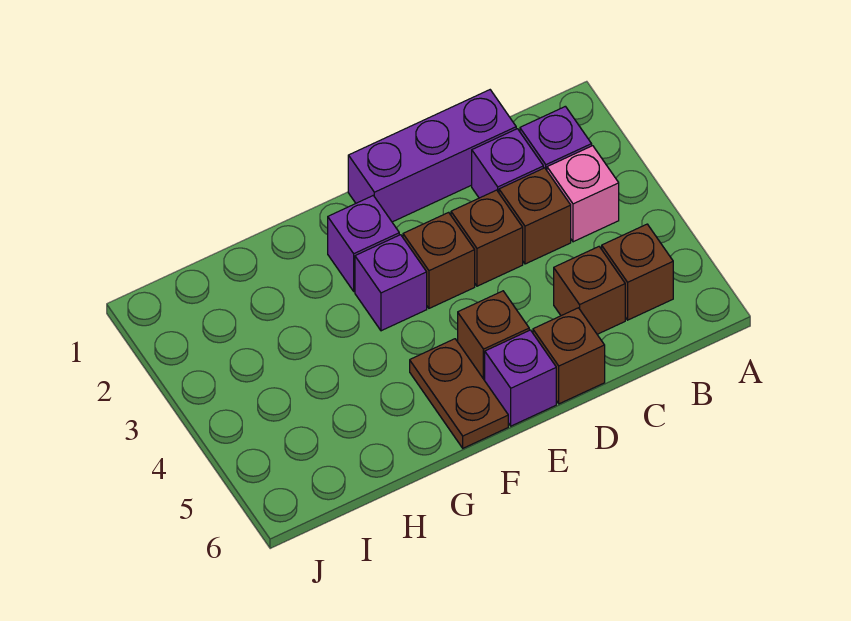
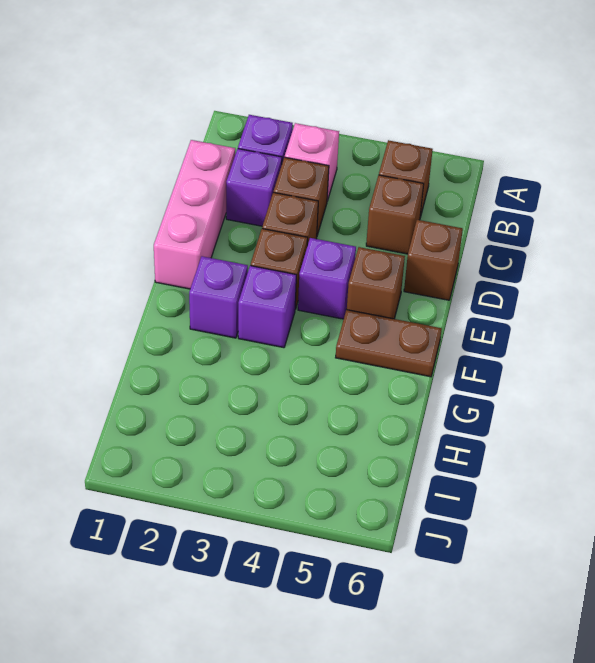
purple 1x3 brick [348,90,516,222] -> pink 1x3 brick [154,140,235,289]
purple 1x1 brick [485,330,556,426] -> purple 1x1 brick moved to [298,238,356,319]

